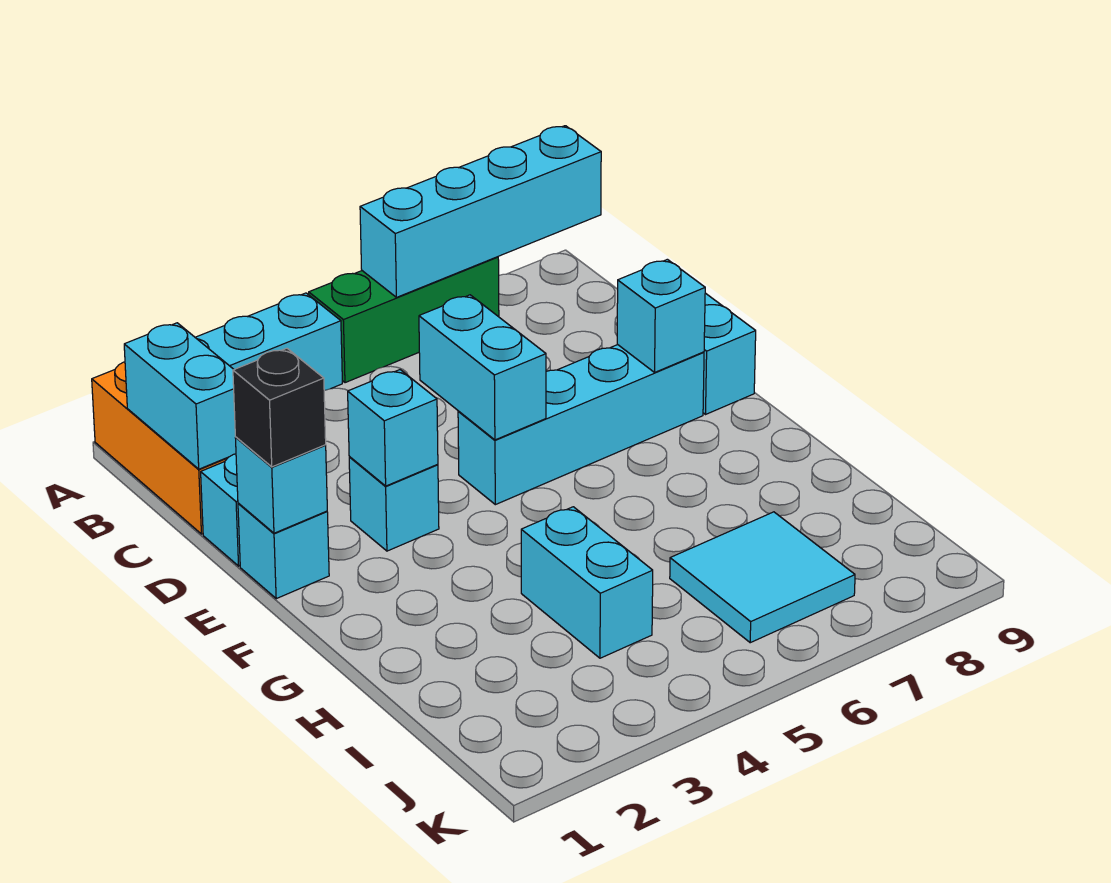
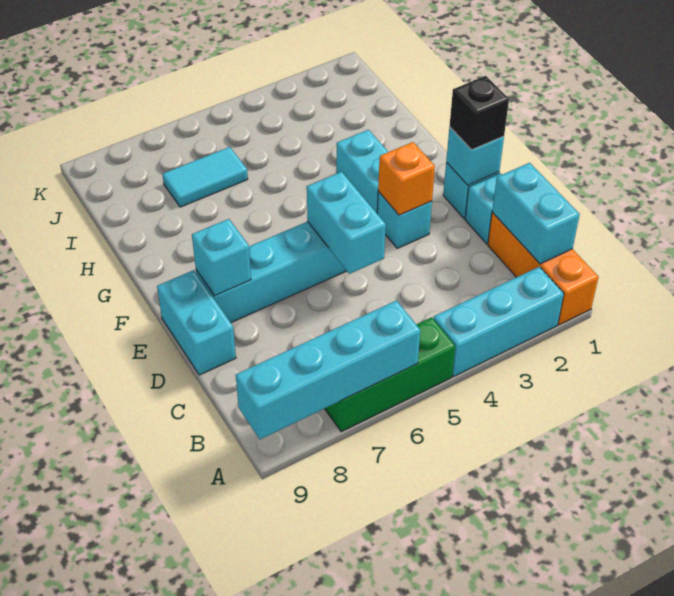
cyan 1x1 brick [348,370,438,486] -> orange 1x1 brick [378,142,435,215]
cyan 1x2 brick [521,507,653,658] -> cyan 1x2 brick moved to [336,130,388,213]
cyan 2x2 tile [670,512,855,643] -> cyan 1x2 tile [162,147,248,207]

